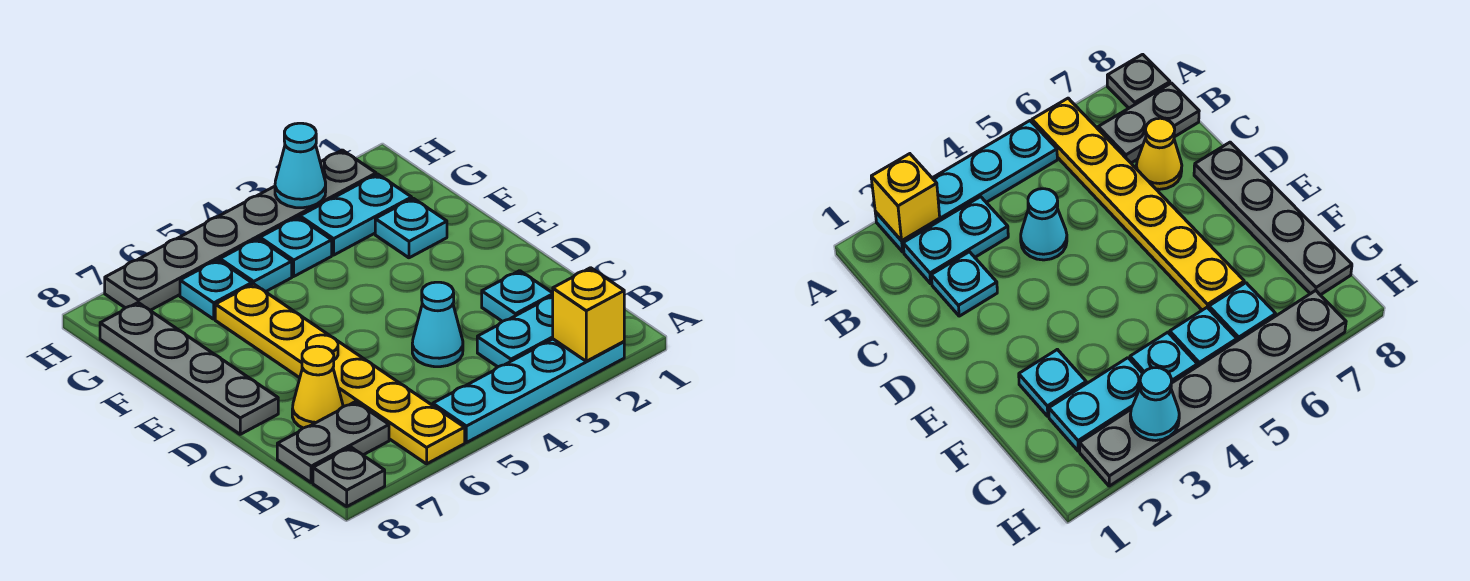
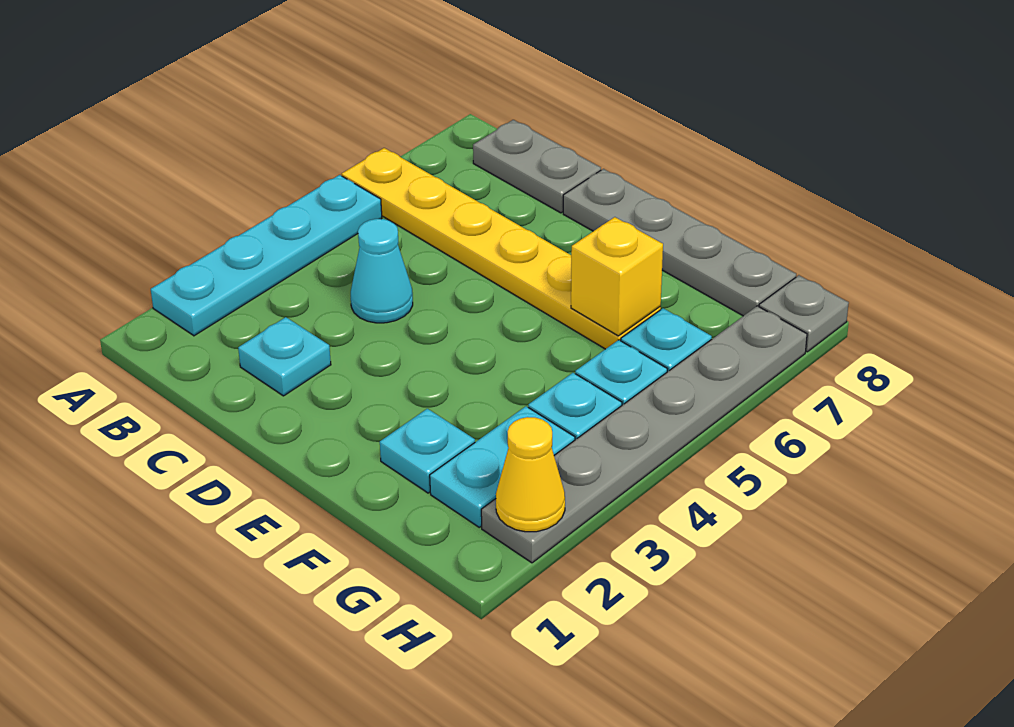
yellow 1x1 brick [553,268,624,361] -> yellow 1x1 brick moved to [571,217,663,336]
grey 1x1 plate [313,447,385,507] -> grey 1x1 plate moved to [759,275,849,352]
cyan 1x2 plate [477,296,553,367] -> none
grey 1x2 plate [277,402,389,483] -> grey 1x2 plate turned to [473,120,601,213]
yellow 1x1 cone [292,346,343,428] -> yellow 1x1 cone moved to [496,417,565,532]
cyan 1x1 cone [275,123,326,208] -> none

